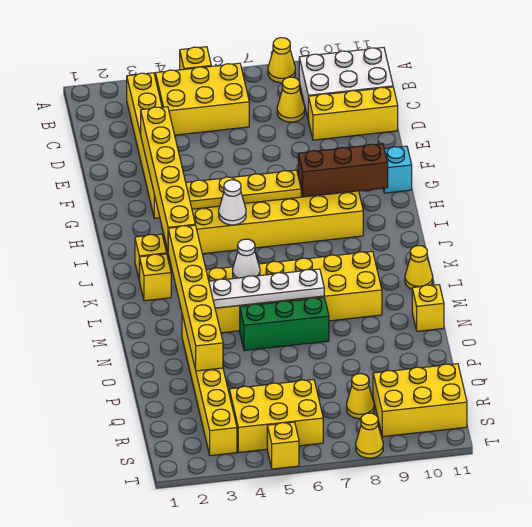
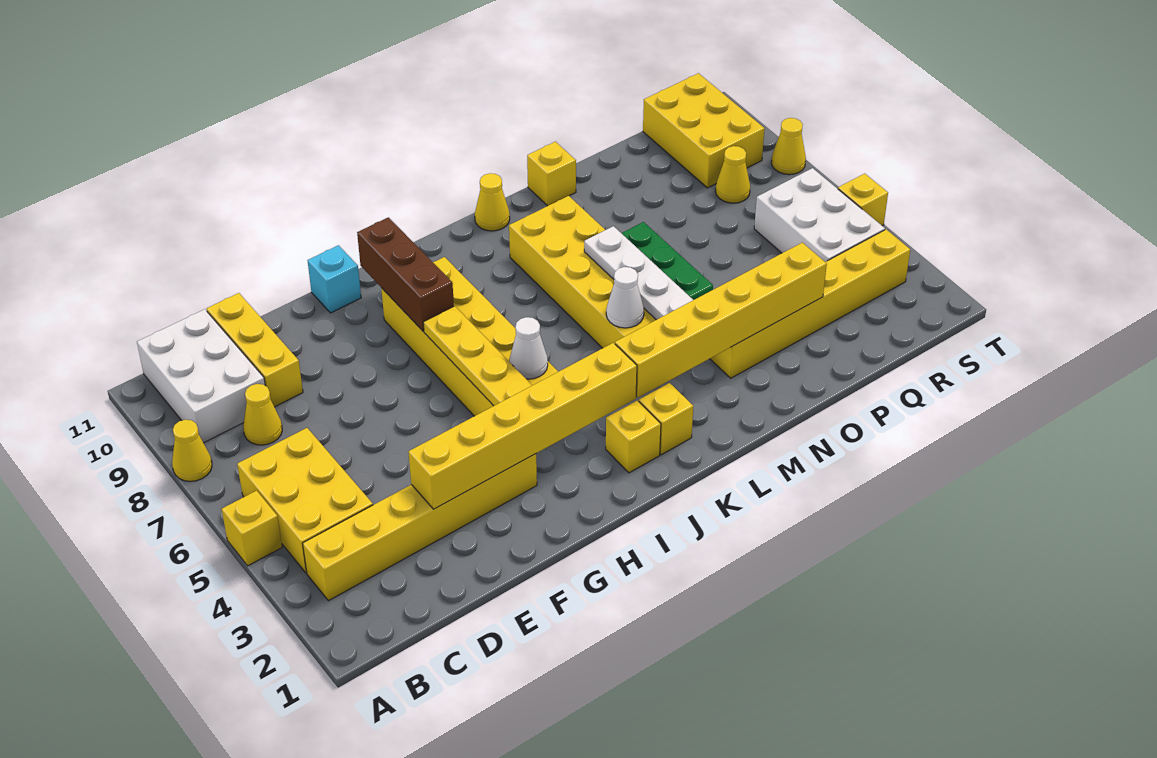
yellow 2x3 brick [229,380,323,452] -> white 2x3 brick [754,168,885,262]

